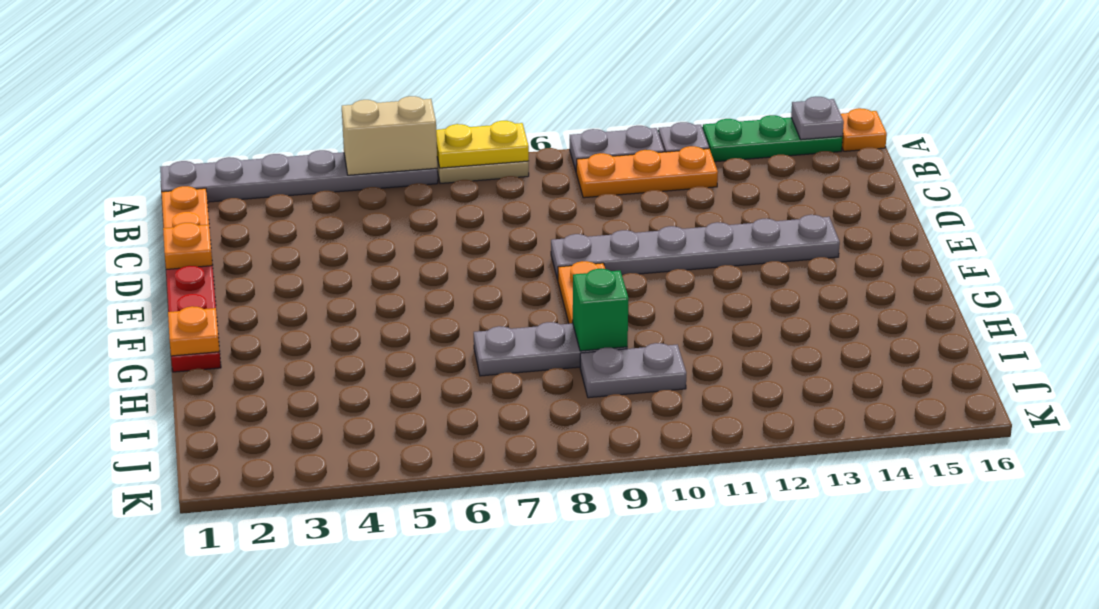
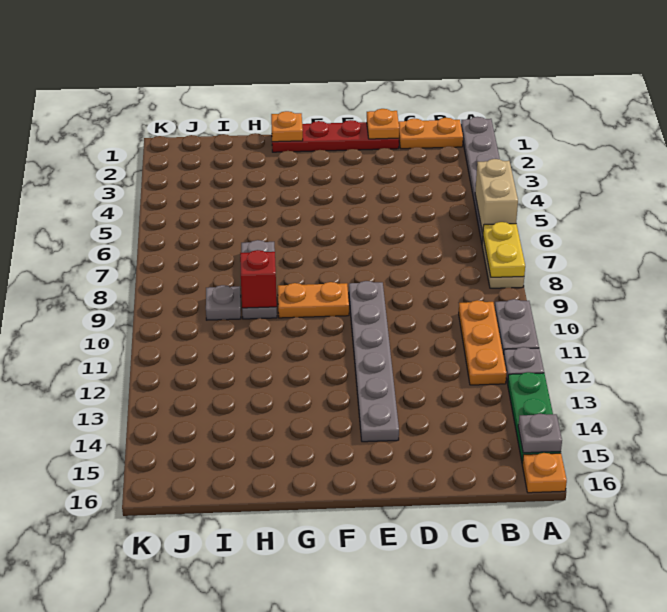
green 1x1 brick [573,269,629,351] -> red 1x1 brick [240,250,277,308]
grey 1x2 plate [580,343,686,398] -> grey 1x1 plate [206,285,241,320]

